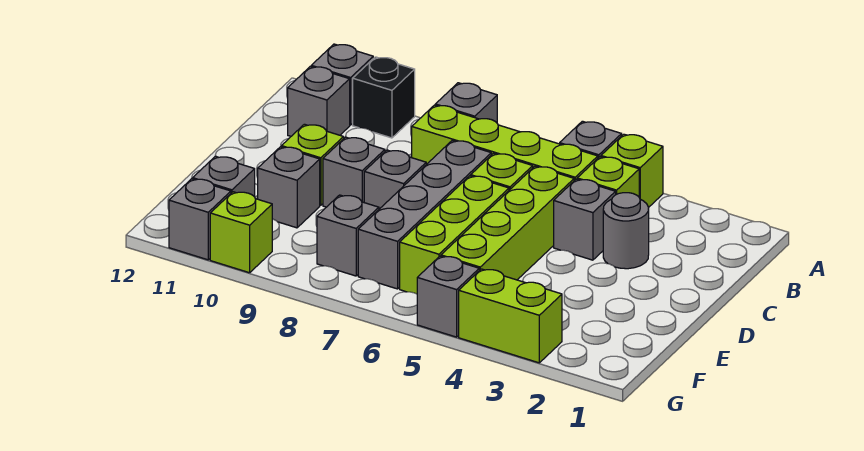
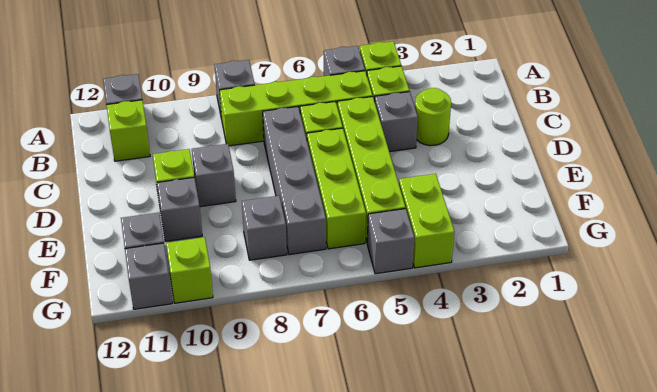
black 1x1 brick [353,57,415,138] -> none
grey 1x1 brick [288,67,350,136] -> lime 1x1 brick [107,100,150,161]
grey 1x1 round brick [603,193,649,269] -> lime 1x1 round brick [415,88,451,146]
grey 1x1 brick [364,150,426,209] -> none
lime 1x2 brick [459,269,562,363] -> lime 1x2 brick turned to [399,174,454,268]

